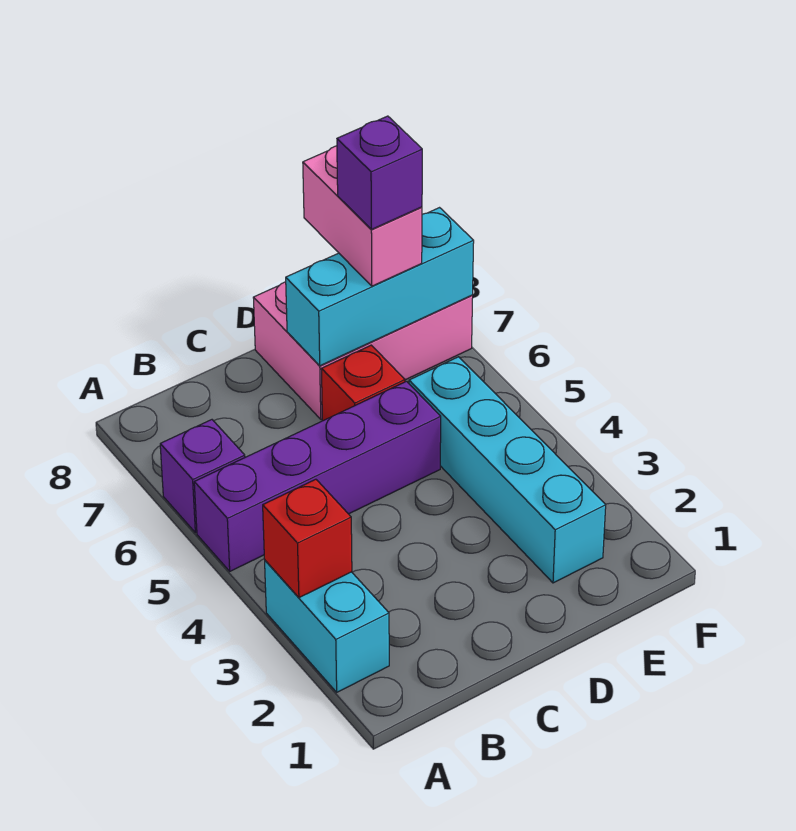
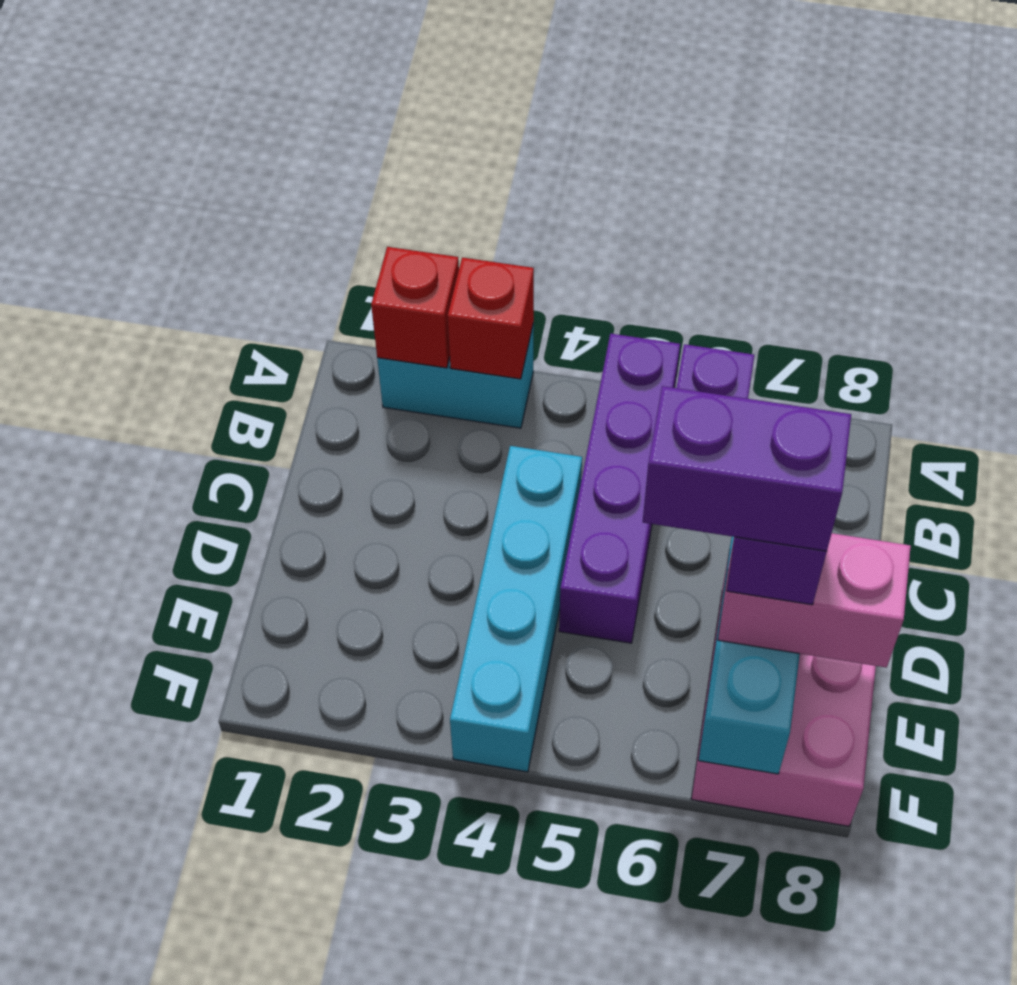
red 1x1 brick [321,345,405,421] -> red 1x1 brick moved to [371,247,459,368]
cyan 1x4 brick [409,357,606,583] -> cyan 1x4 brick turned to [450,446,582,772]
none -> purple 1x2 brick [643,386,851,551]

